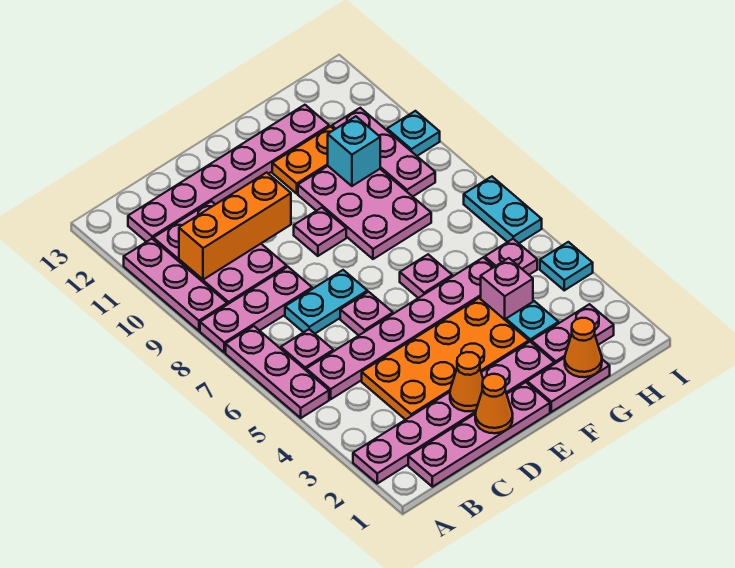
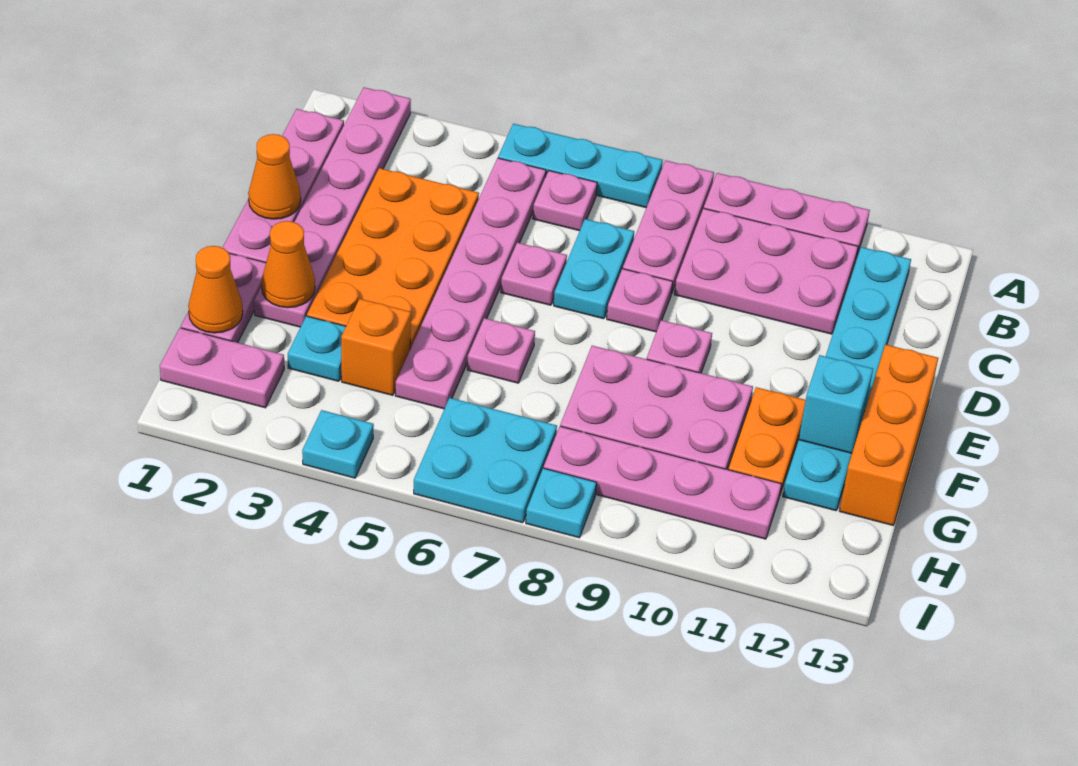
pink 1x3 plate [226,326,329,418] -> cyan 1x3 plate [498,124,663,208]
orange 1x3 brick [179,172,291,280] -> orange 1x3 brick moved to [840,344,938,525]
pink 1x6 plate [128,105,329,242] -> cyan 1x6 plate [783,247,911,511]
orange 1x1 cone [450,352,483,411] -> orange 1x1 cone moved to [261,221,315,308]
pink 1x2 plate [531,304,614,364] -> pink 1x2 plate turned to [160,328,284,408]
pink 1x1 brick [481,258,533,320] -> orange 1x1 brick [341,299,411,395]
cyan 1x1 brick [328,116,380,186] -> cyan 1x1 brick moved to [799,355,873,453]
pink 1x1 plate [485,239,537,275] -> pink 1x1 plate moved to [607,269,673,332]
pink 1x3 plate [332,108,435,197] -> pink 1x4 plate [544,426,782,539]
cyan 1x2 plate [464,177,542,243] -> cyan 2x2 plate [414,398,557,523]
cyan 1x1 plate [387,111,440,156] -> cyan 1x1 plate moved to [526,468,597,538]

